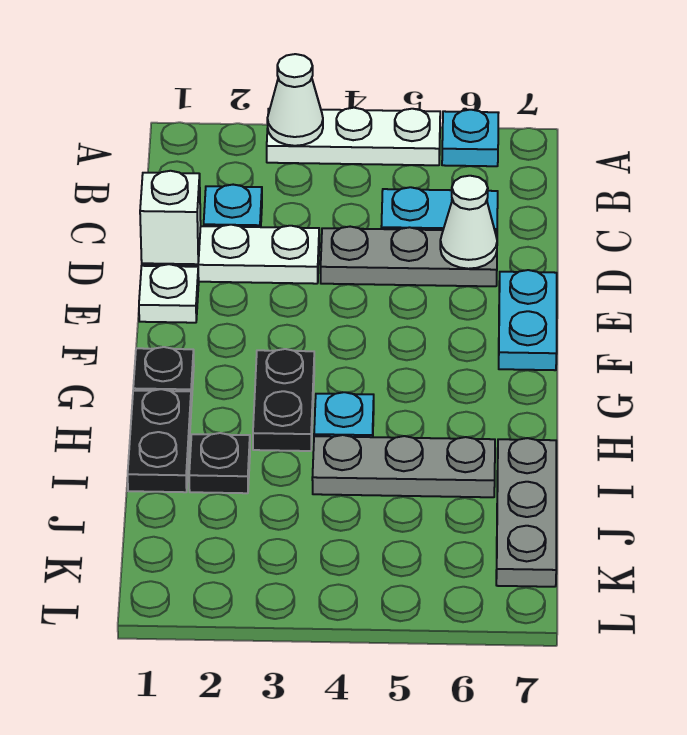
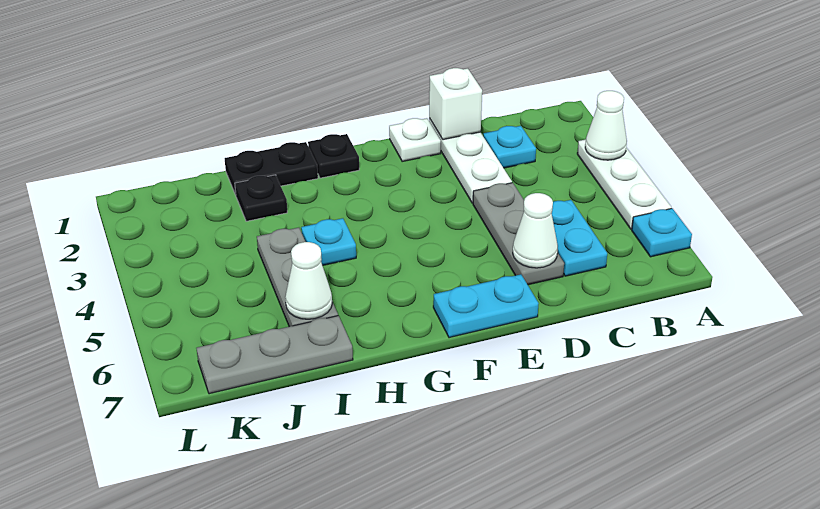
black 1x2 plate [253,349,314,451] -> none
none -> white 1x1 cone [285,242,332,319]

